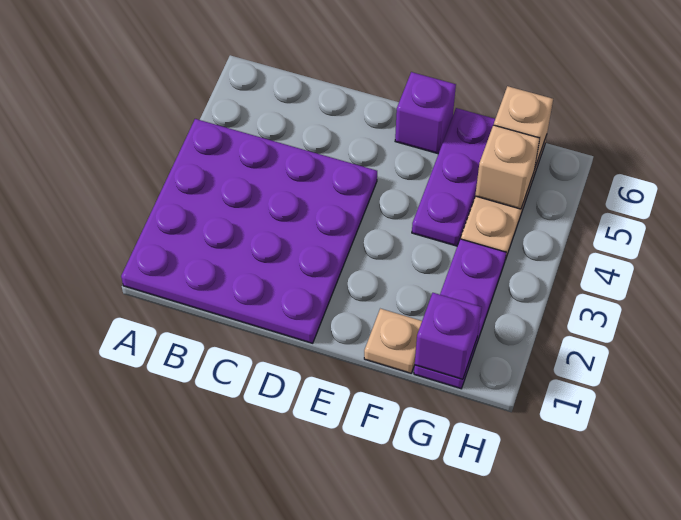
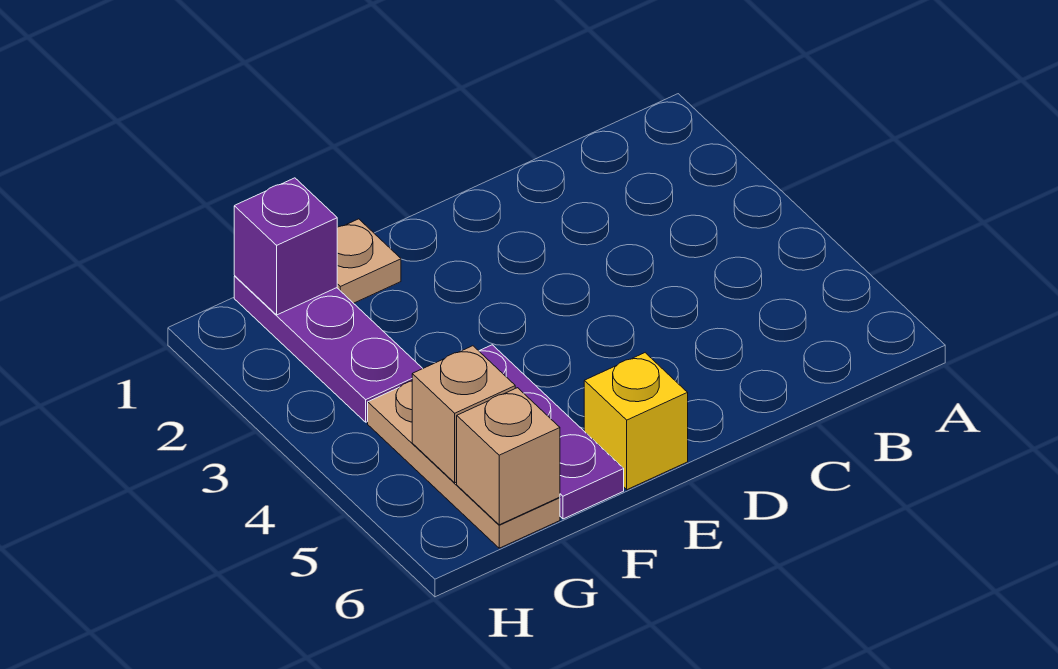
purple 4x4 plate [121,119,377,343] -> none
purple 1x1 brick [395,72,456,154] -> yellow 1x1 brick [584,353,688,490]

